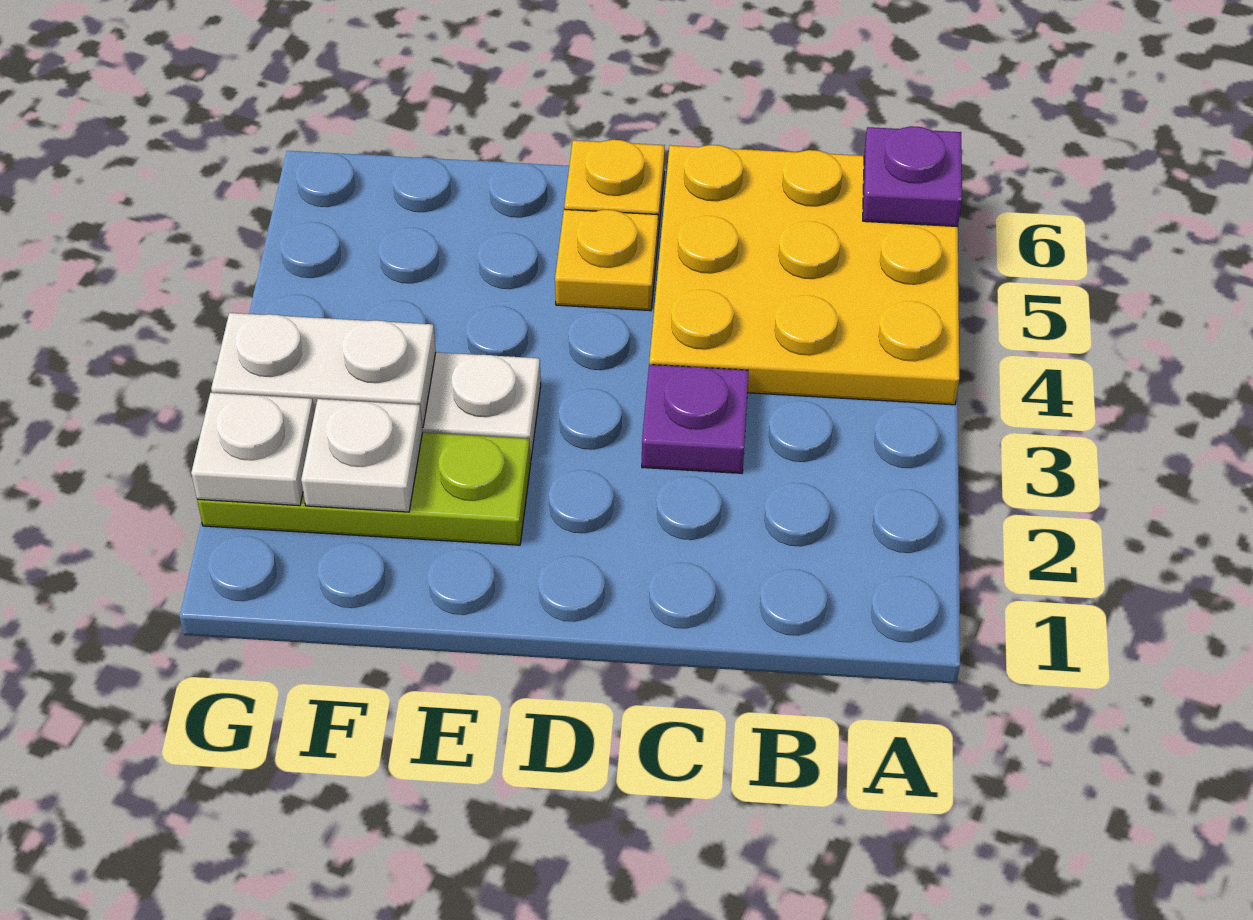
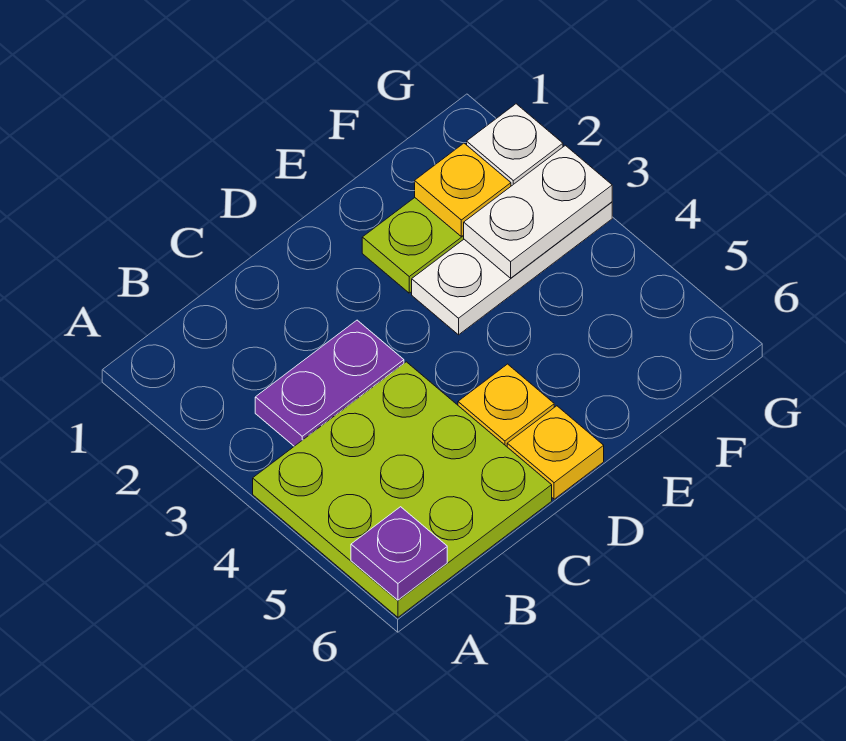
yellow 3x3 plate [649,145,959,405] -> lime 3x3 plate [253,362,552,617]
purple 1x1 plate [642,365,749,473] -> purple 1x2 plate [255,320,404,446]
white 1x1 plate [301,399,423,512] -> yellow 1x1 plate [415,143,511,236]

